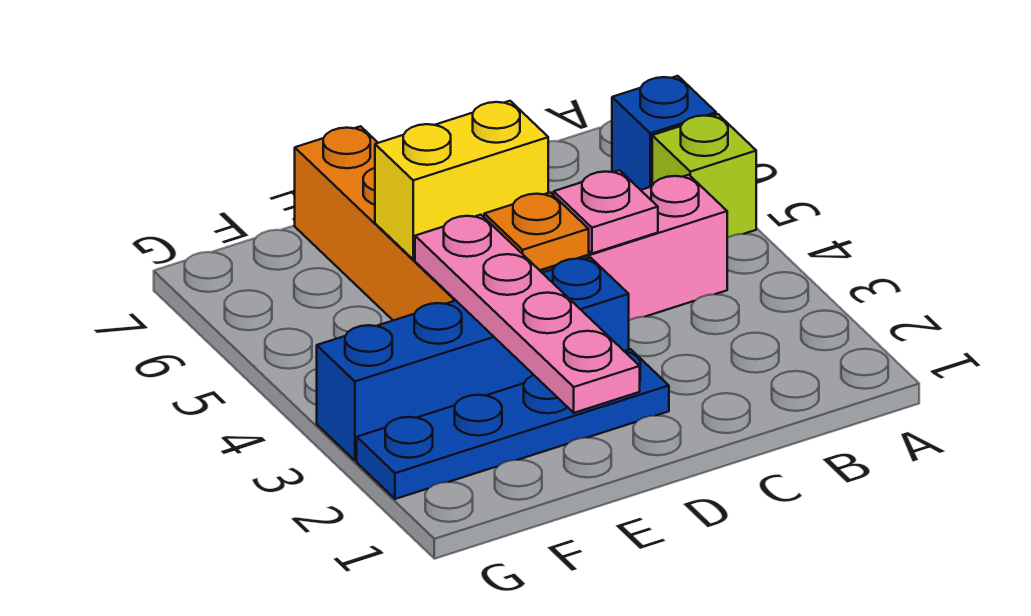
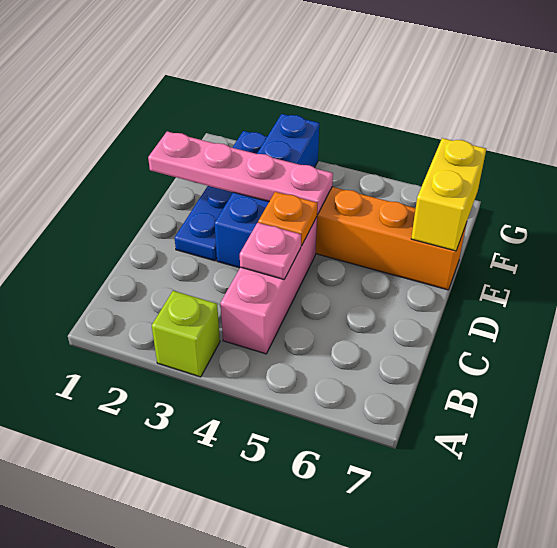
lime 1x1 brick [652,114,756,238] -> lime 1x1 brick moved to [152,291,220,377]
blue 1x1 brick [612,76,716,190] -> none
yellow 1x2 brick [375,101,548,260] -> yellow 1x2 brick moved to [411,138,486,251]

